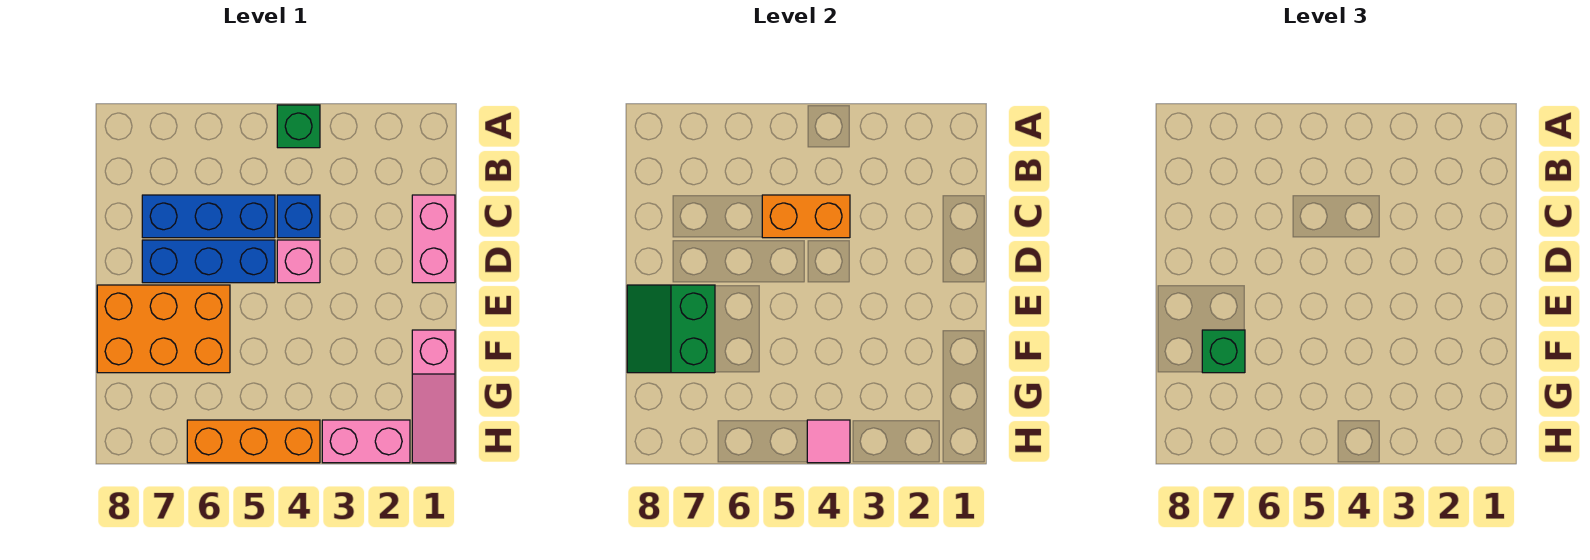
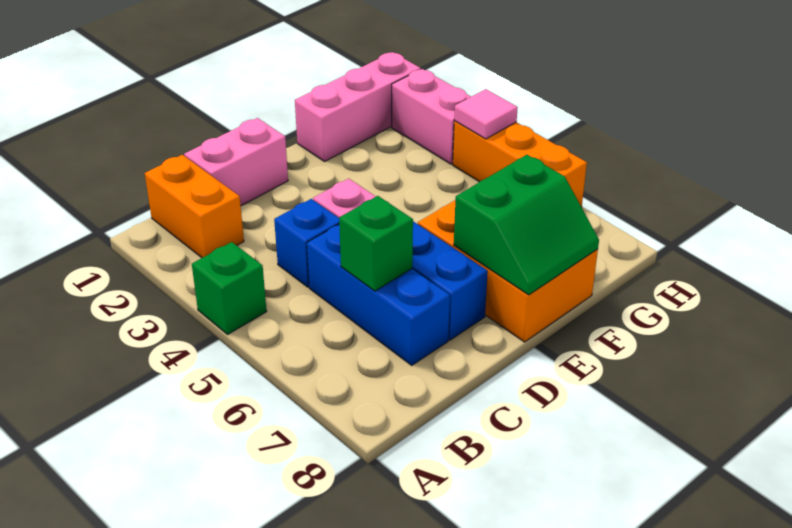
orange 1x2 brick [762,195,850,238] -> orange 1x2 brick moved to [145,155,244,258]
pink 1x3 slope [412,330,455,463] -> pink 1x3 brick [295,52,421,162]
green 1x1 brick [1202,330,1245,373] -> green 1x1 brick moved to [339,196,413,291]

